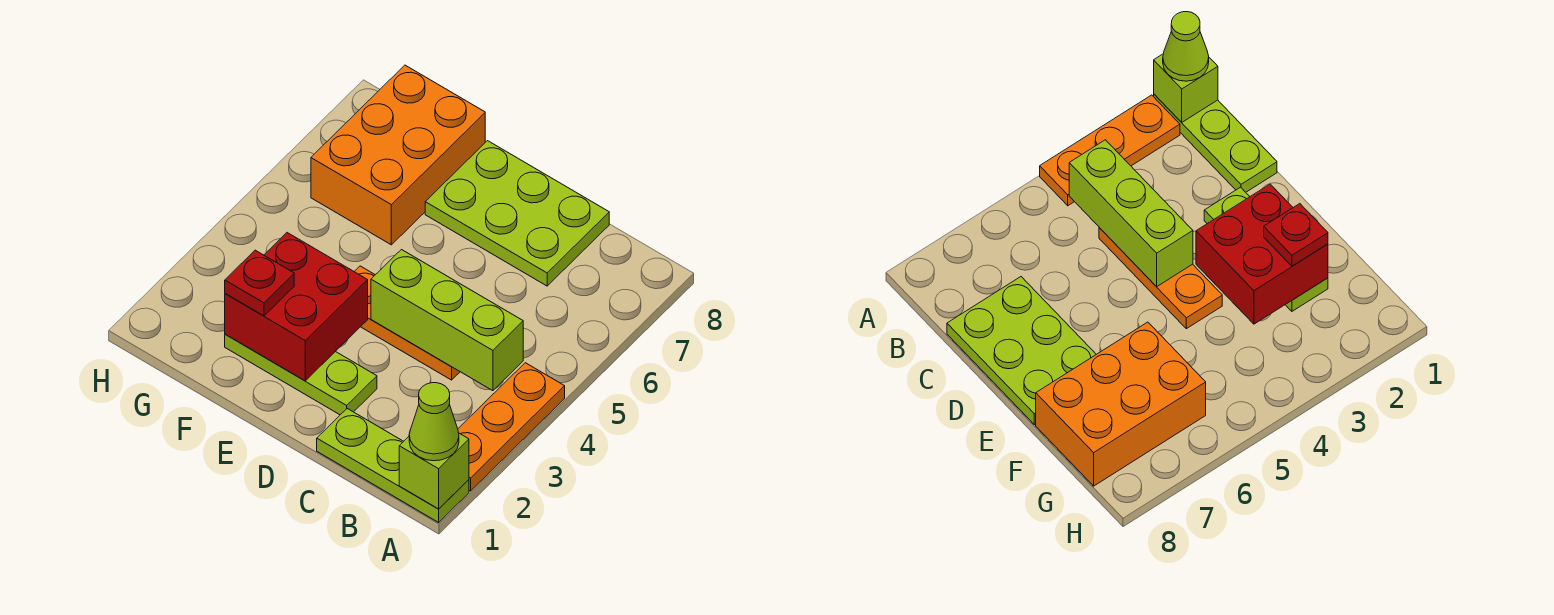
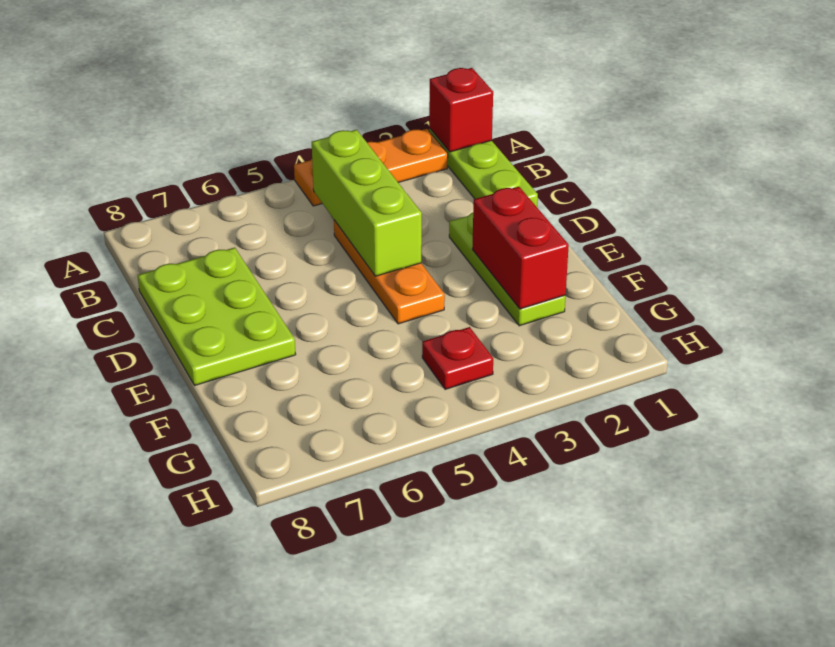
lime 1x1 brick [399,433,469,509] -> red 1x1 brick [429,68,493,152]
lime 1x1 cone [409,383,459,461] -> none
red 2x2 brick [225,233,368,381] -> red 1x2 brick [472,187,569,309]
red 1x1 plate [225,250,294,316] -> red 1x1 plate moved to [422,327,493,389]
orange 2x3 brick [311,65,485,245] -> none

